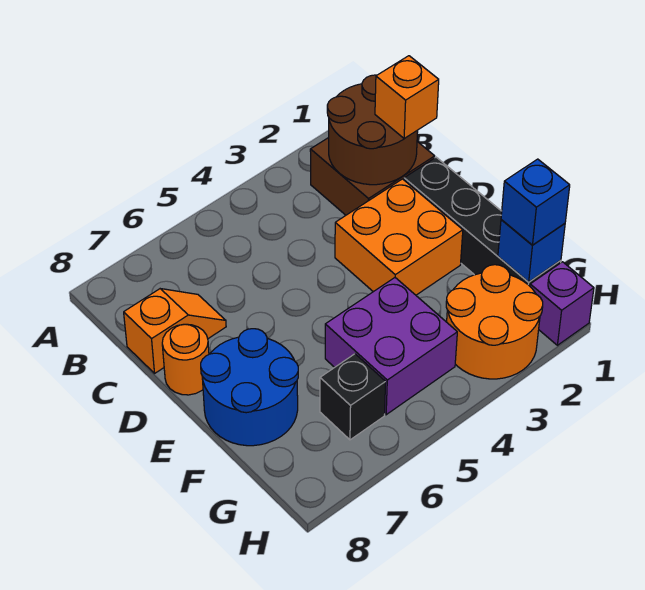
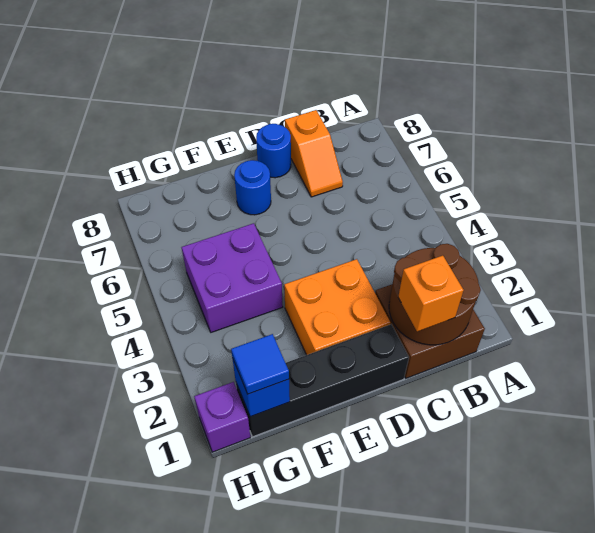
orange 1x1 round brick [162,324,209,395] -> blue 1x1 round brick [256,124,291,178]
blue 2x2 round brick [201,329,298,446] -> blue 1x1 round brick [234,160,271,215]
blue 1x1 brick [501,159,570,245] -> blue 1x1 tile [231,334,289,394]
orange 2x2 round brick [446,265,543,379] -> none
black 1x1 brick [320,354,386,440] -> none

